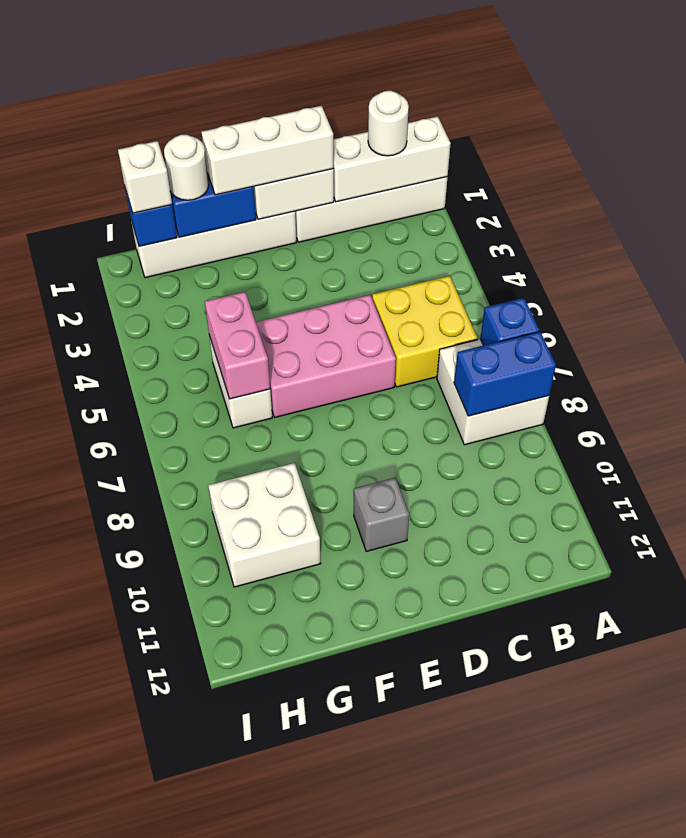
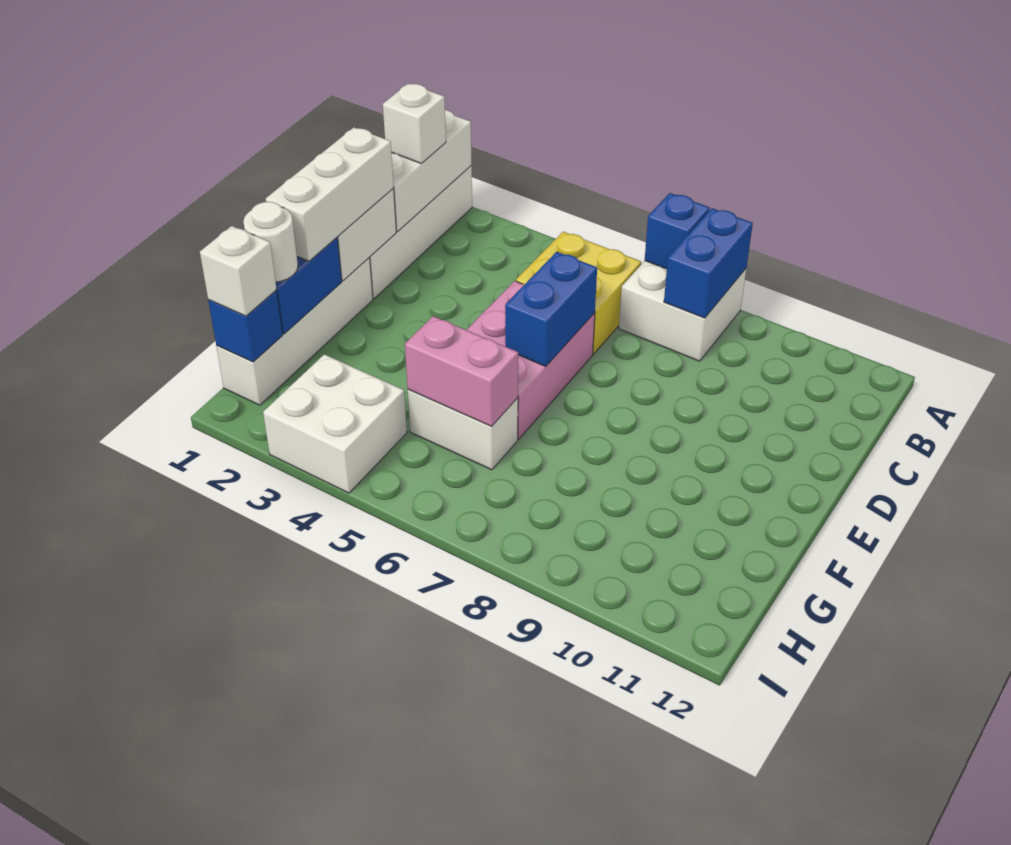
white 1x1 round brick [368,91,409,156] -> white 1x1 brick [383,83,446,163]
none -> blue 1x2 brick [505,252,597,366]
grey 1x1 brick [354,478,409,551] -> none
white 2x2 brick [208,463,321,587] -> white 2x2 brick moved to [263,354,407,493]

